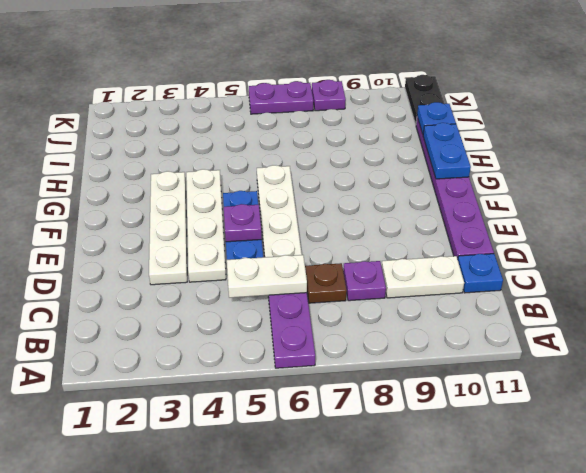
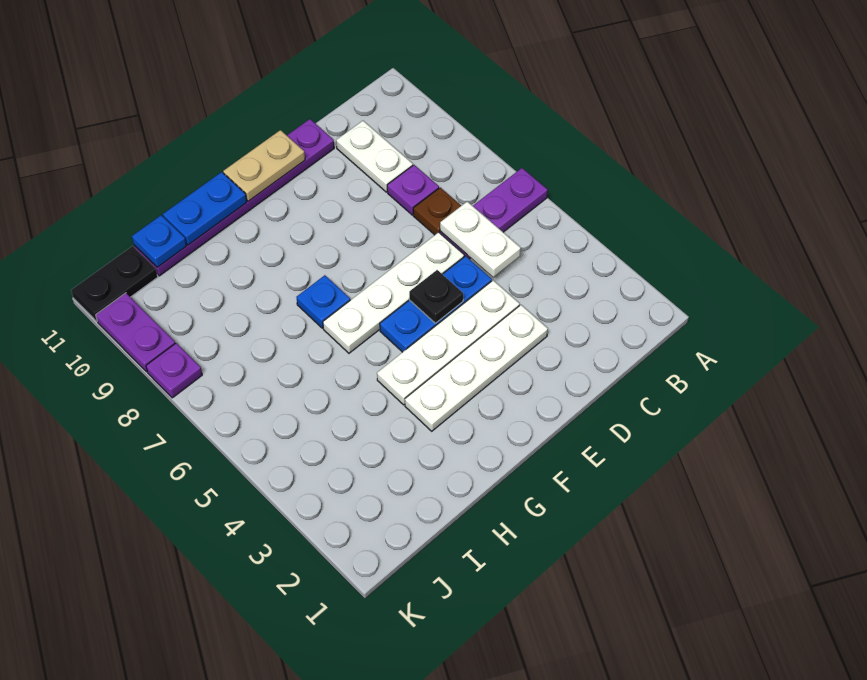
blue 1x1 plate [458,254,503,293] -> blue 1x1 plate moved to [296,275,350,328]
purple 1x1 plate [224,204,262,242] -> black 1x1 plate [409,270,463,323]
none -> tan 1x2 plate [223,130,305,201]
purple 1x2 plate [249,81,313,114] -> purple 1x2 plate moved to [96,293,175,372]

